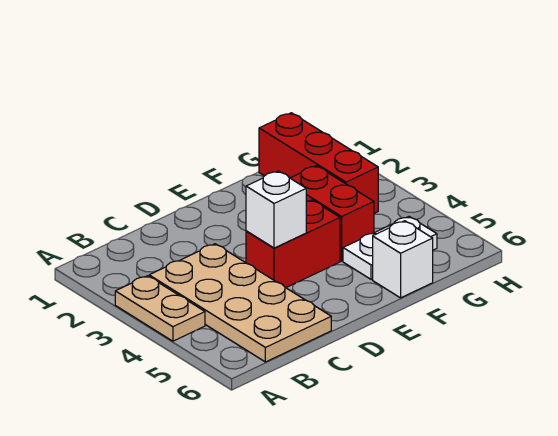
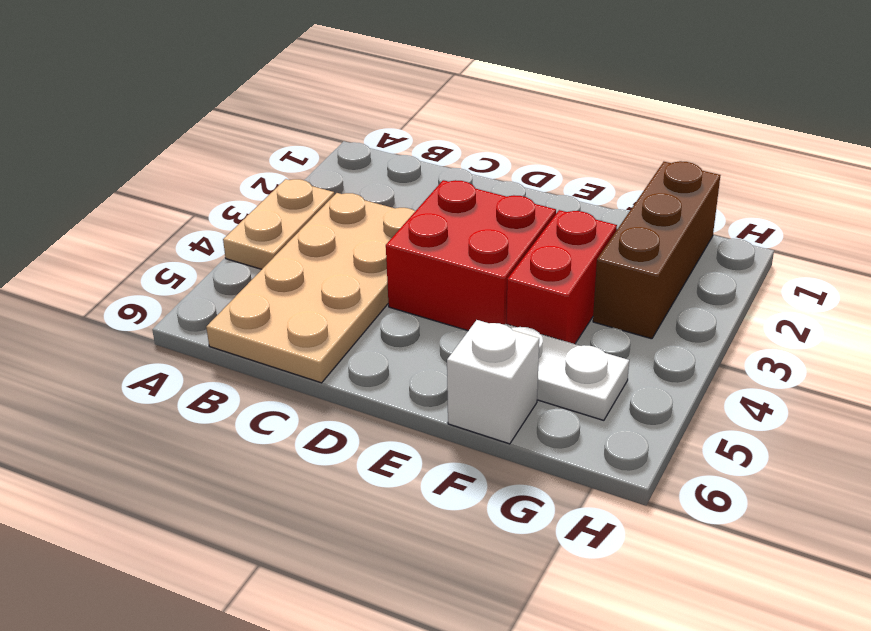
red 1x2 brick [246,200,340,288] -> red 2x2 brick [386,180,556,331]
white 1x1 brick [246,171,306,248] -> none
red 1x3 brick [259,113,378,213] -> brown 1x3 brick [593,161,720,339]

